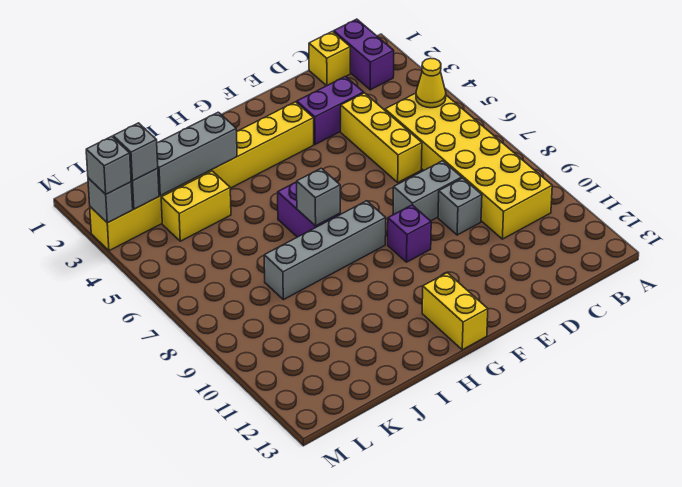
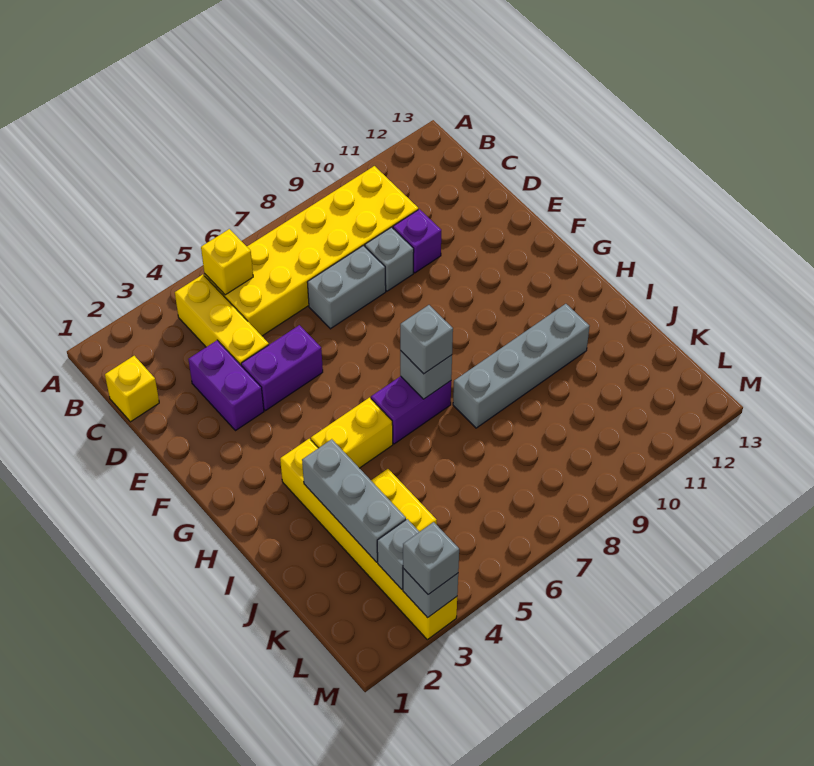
purple 1x2 brick [334,19,394,90] -> purple 1x2 brick moved to [241,325,323,411]
yellow 1x1 cone [416,58,446,108] -> yellow 1x1 brick [201,229,253,295]
yellow 1x3 brick [341,93,422,182] -> yellow 1x3 brick turned to [175,275,269,365]
grey 1x2 brick [393,161,462,221] -> grey 1x2 brick turned to [307,246,386,329]
yellow 1x8 brick [90,102,314,251] -> yellow 1x6 brick [280,439,457,640]
purple 1x1 brick [388,205,431,262] -> purple 1x1 brick moved to [393,209,441,273]
grey 1x4 brick [264,201,386,300] -> grey 1x4 brick turned to [453,304,590,428]
yellow 1x2 brick [422,273,488,350] -> yellow 1x2 brick moved to [311,398,393,468]
grey 1x1 brick [113,123,158,181] -> grey 1x1 brick moved to [400,305,453,374]

